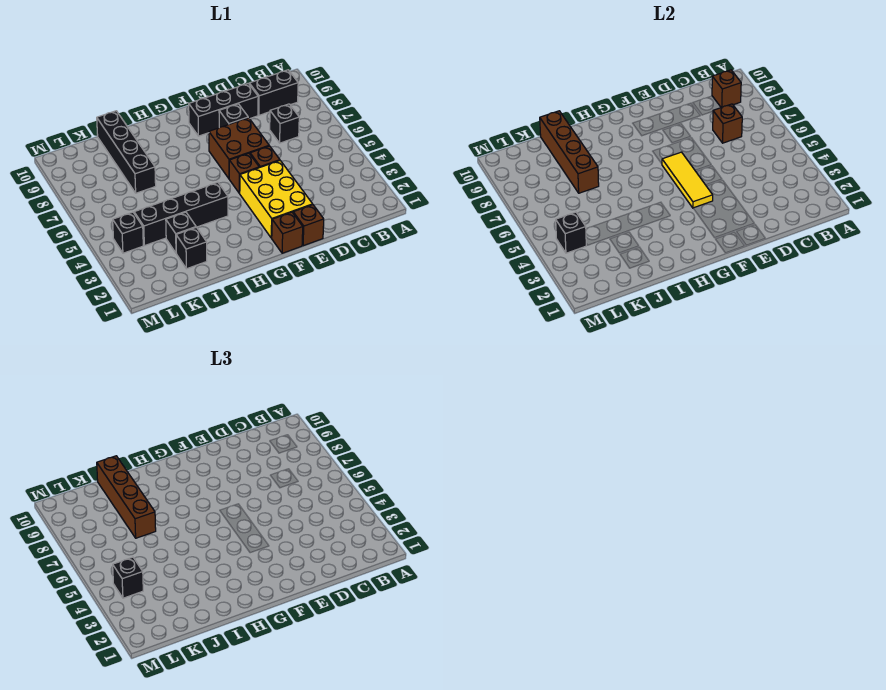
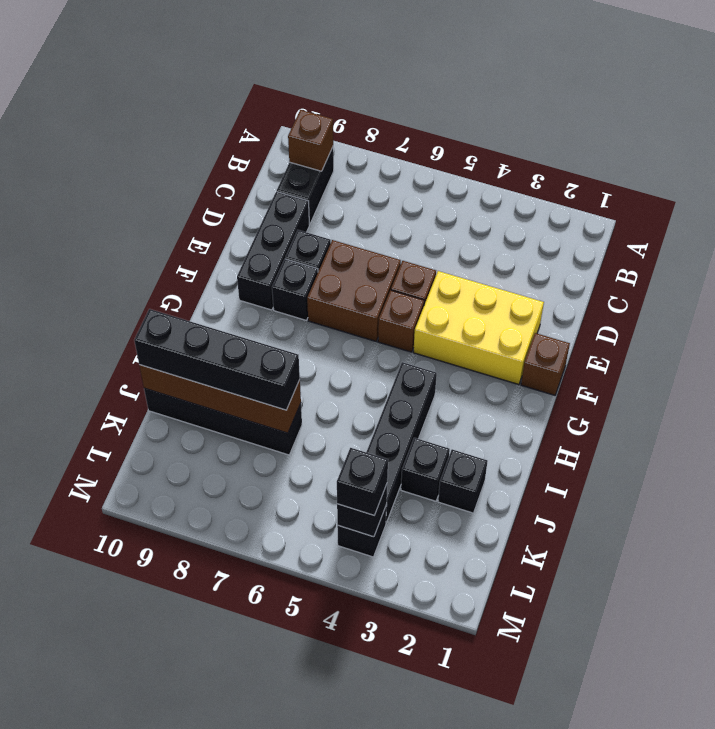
black 1x1 brick [270,104,299,143] -> black 1x1 brick moved to [272,259,318,320]
brown 1x1 brick [713,104,742,143] -> none
brown 1x1 brick [293,205,324,246] -> none
yellow 1x3 tile [662,152,713,208] -> none
brown 1x4 brick [97,456,156,538] -> black 1x4 brick [134,309,300,410]

